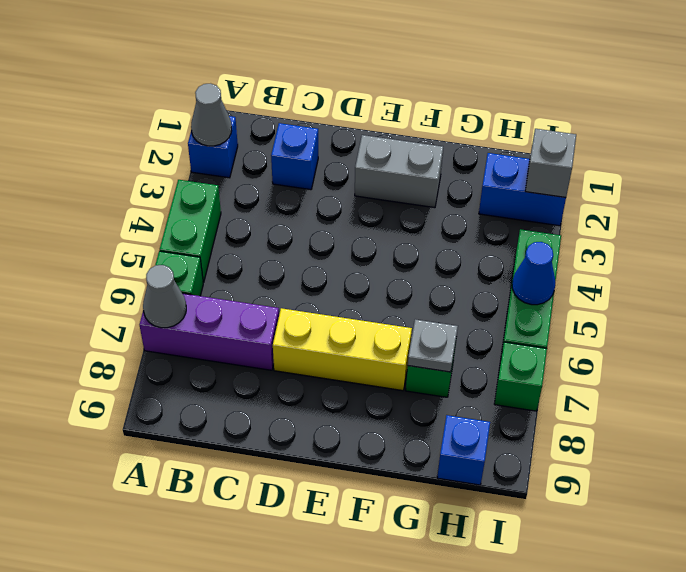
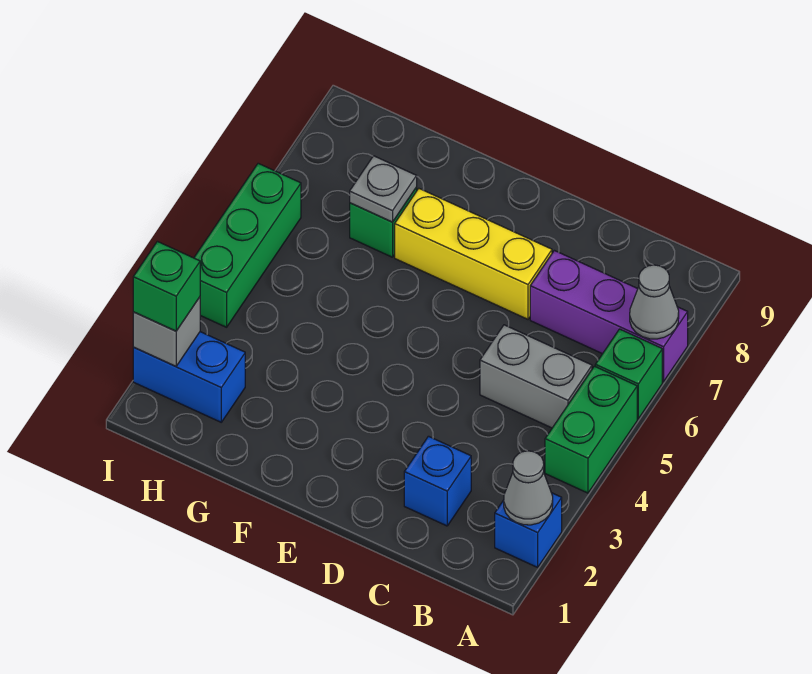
grey 1x2 brick [355,135,443,208] -> grey 1x2 brick moved to [480,325,592,428]
blue 1x1 brick [437,415,490,485] -> none
blue 1x1 cone [512,242,555,305] -> none
green 1x1 brick [494,342,547,411] -> green 1x1 brick moved to [133,241,200,331]

